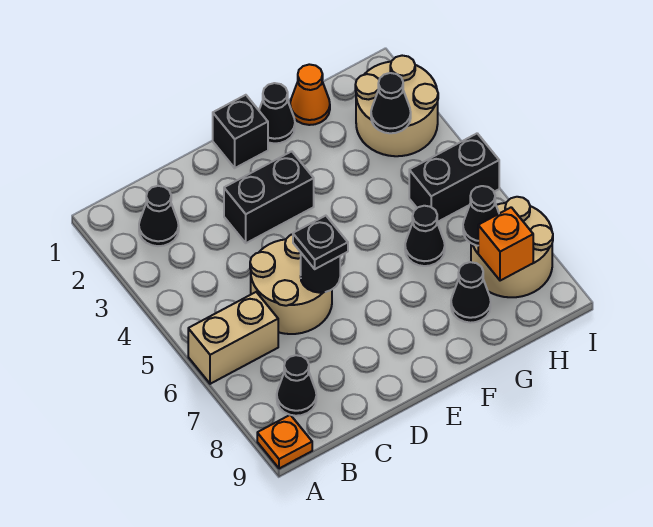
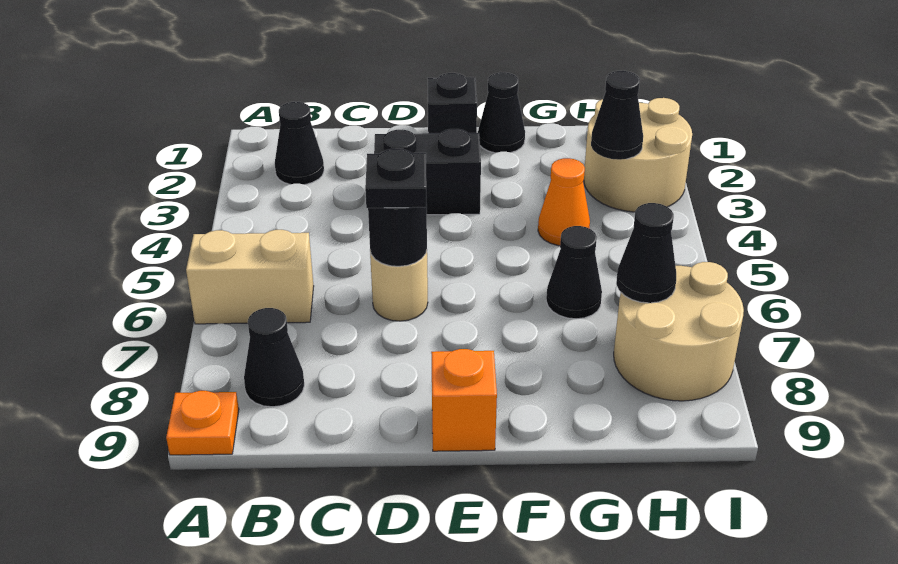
tan 2x2 round brick [250,234,332,334] -> tan 1x1 round brick [370,251,428,321]
orange 1x1 cone [290,64,330,125] -> orange 1x1 cone moved to [538,158,590,246]
black 1x1 cone [451,262,491,323] -> none
black 1x2 brick [409,133,499,222] -> none
orange 1x1 brick [478,207,533,281] -> orange 1x1 brick moved to [431,349,497,451]

